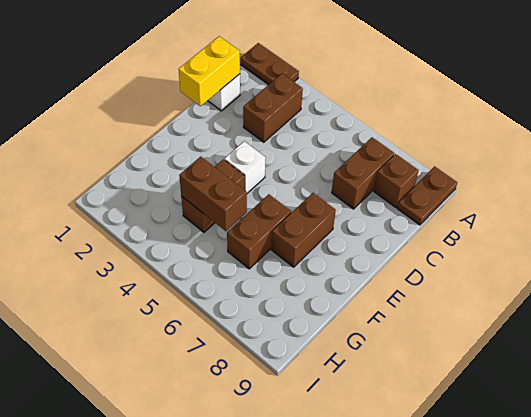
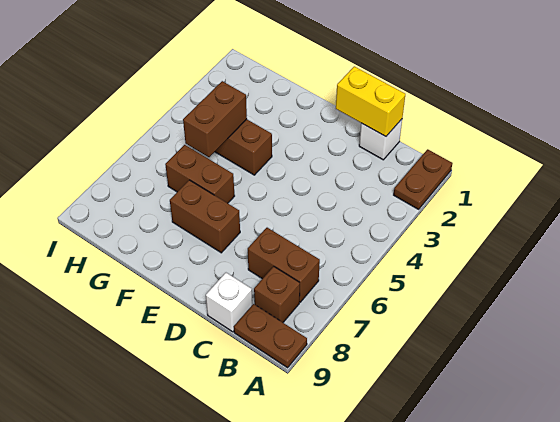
brown 1x2 brick [243,74,303,142] -> none
white 1x1 brick [224,141,266,193] -> white 1x1 brick moved to [206,273,252,332]

